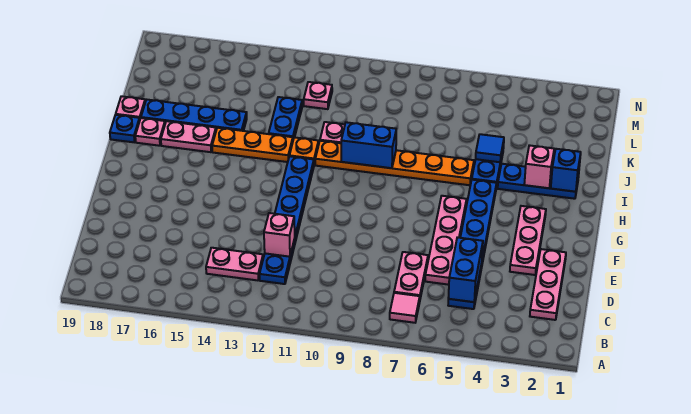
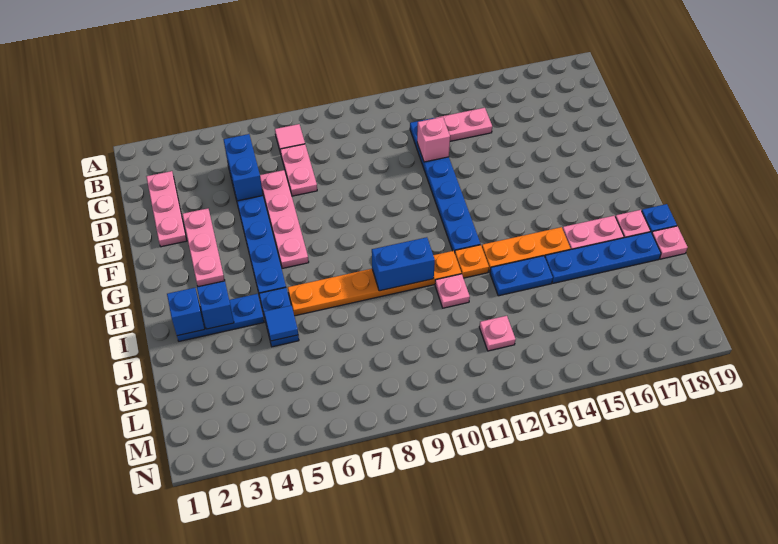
pink 1x1 brick [524,145,554,188] -> blue 1x1 brick [197,281,234,329]
blue 1x2 plate [269,97,302,139] -> blue 1x2 plate turned to [490,256,553,296]

